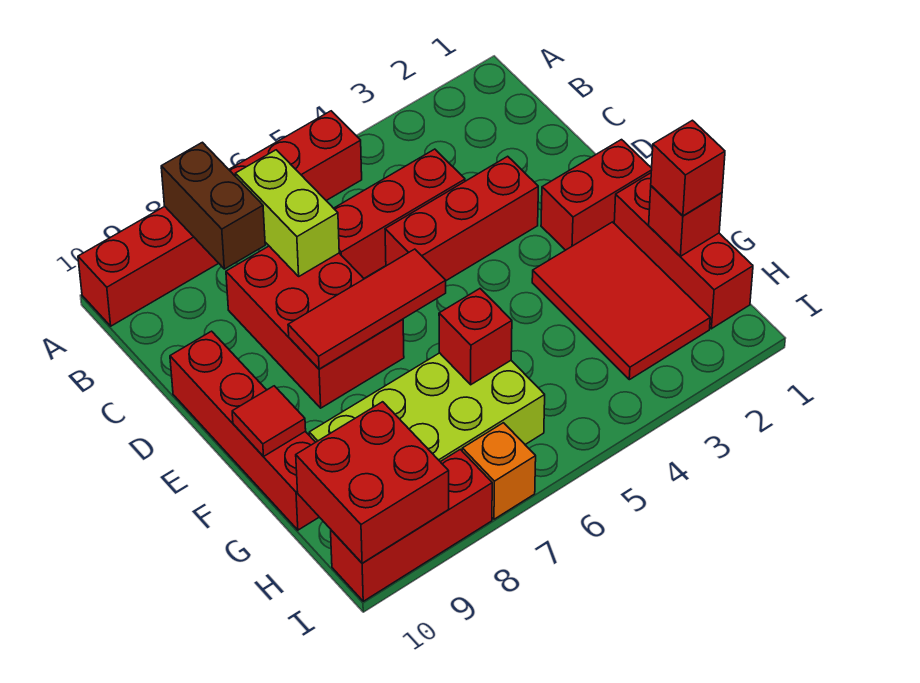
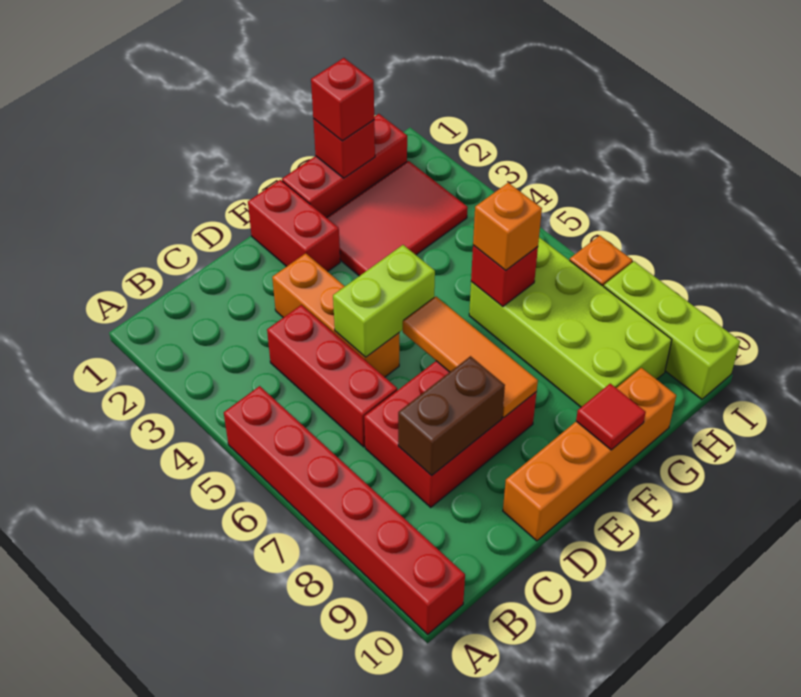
brown 1x2 brick [161,142,265,269] -> brown 1x2 brick moved to [398,356,505,476]
lime 1x2 brick [235,150,339,276] -> lime 1x2 brick moved to [333,245,435,357]
red 1x3 brick [385,156,538,281] -> orange 1x3 brick [272,253,399,377]
red 1x4 brick [170,331,319,530] -> orange 1x4 brick [503,368,676,541]
red 1x3 tile [288,249,446,369] -> orange 1x3 tile [403,297,538,417]
none -> orange 1x1 brick [473,183,542,270]
red 2x2 brick [296,402,449,563] -> none
red 1x3 brick [331,449,492,601] -> lime 1x3 brick [604,261,740,399]

